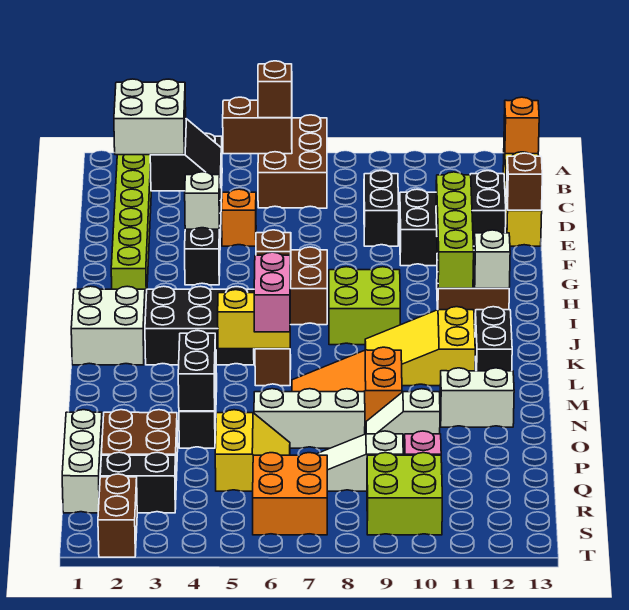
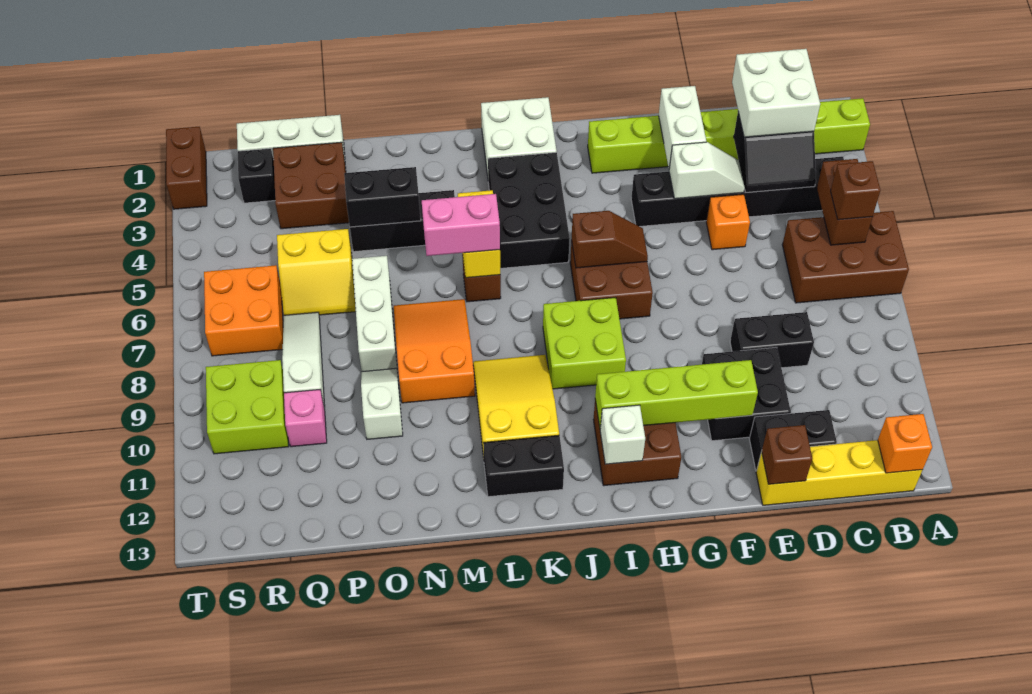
white 1x2 brick [440,368,514,427] -> white 1x2 brick moved to [659,86,706,168]
black 1x2 brick [100,452,176,513] -> black 1x1 brick [238,148,275,203]
brown 1x2 brick [98,474,137,557] -> brown 1x2 brick turned to [166,127,207,209]

